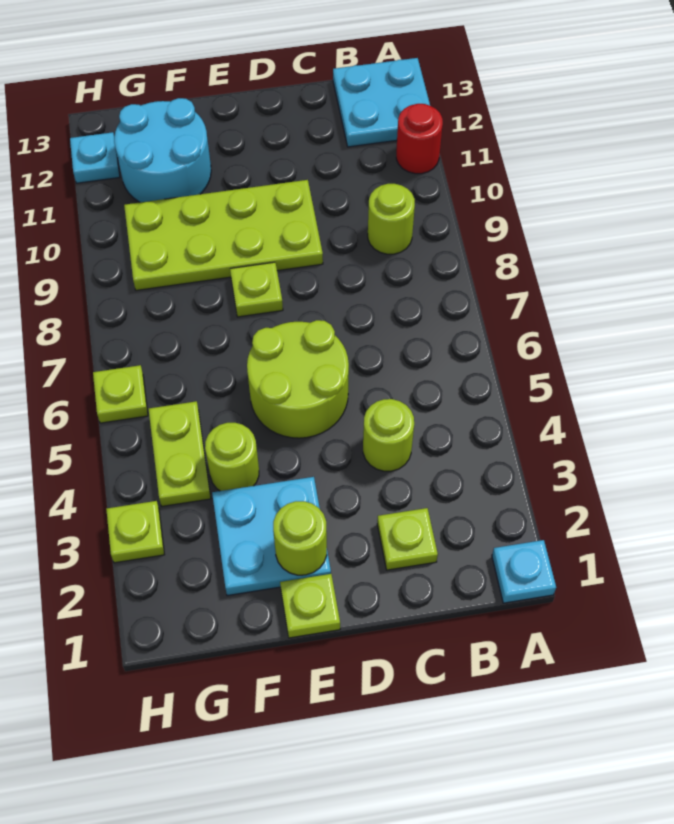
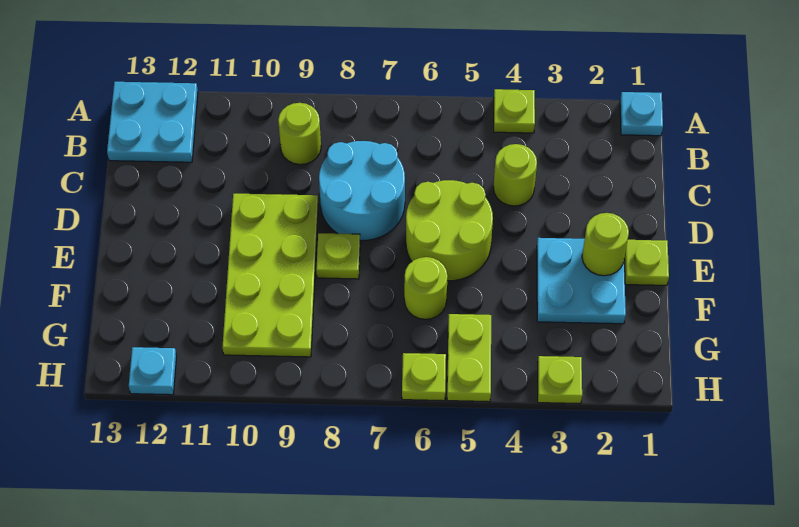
red 1x1 round brick [396,104,443,174] -> none
lime 1x1 plate [377,508,438,570] -> lime 1x1 plate moved to [494,89,535,133]
lime 1x1 round brick [205,423,259,491] -> lime 1x1 round brick moved to [404,257,448,319]
cyan 2x2 round brick [114,98,211,202] -> cyan 2x2 round brick moved to [319,141,405,241]
lime 1x2 plate [149,401,211,506] -> lime 1x2 plate turned to [447,314,491,402]

